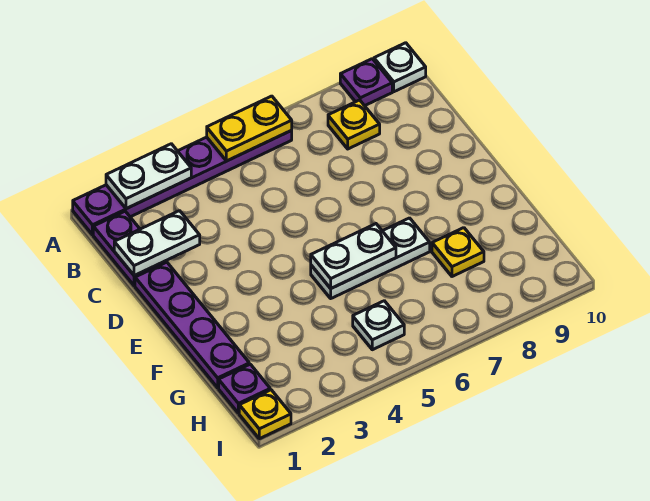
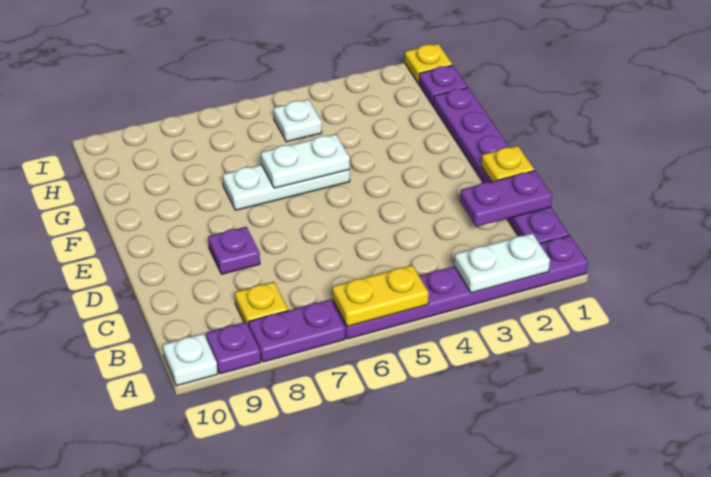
none -> purple 1x2 plate [249,300,345,362]
white 1x2 plate [114,211,200,276] -> purple 1x2 plate [460,171,552,227]
none -> purple 1x1 plate [208,227,260,274]
yellow 1x1 plate [432,228,484,277] -> yellow 1x1 plate moved to [482,146,534,182]

